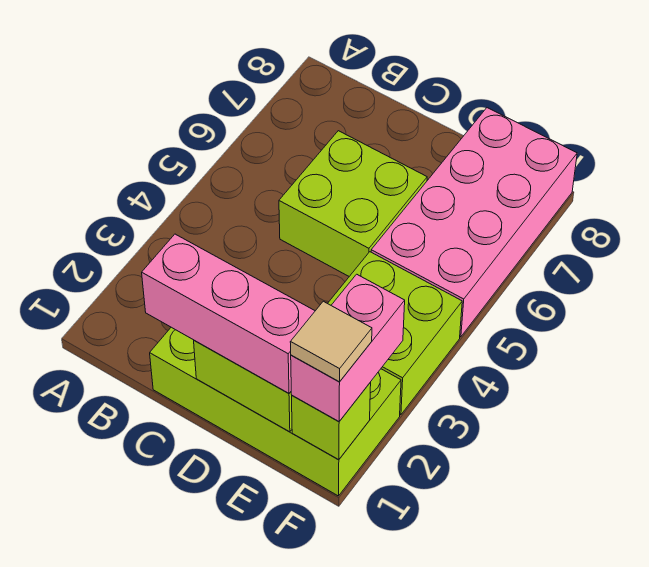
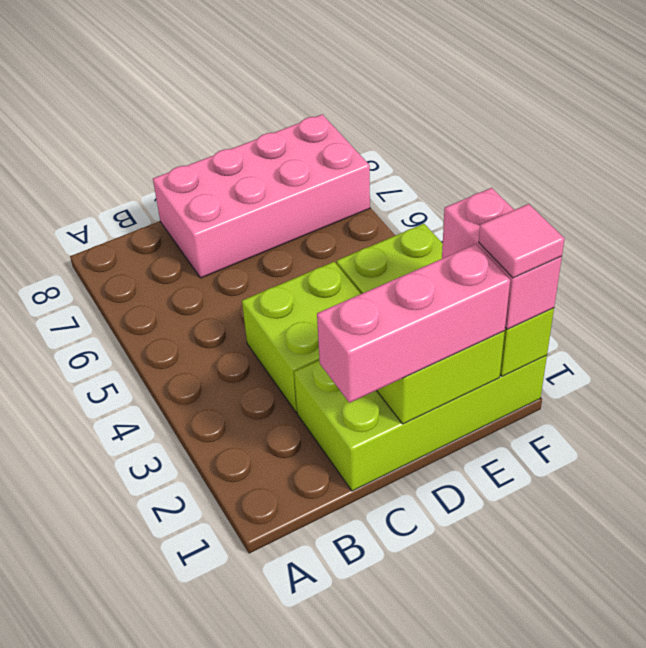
lime 2x2 brick [279,131,427,276] -> lime 2x2 brick moved to [242,262,361,412]
pink 2x4 brick [371,108,577,337] -> pink 2x4 brick turned to [153,114,370,278]
tan 1x1 tile [290,301,372,382] -> pink 1x1 tile [479,204,565,278]

